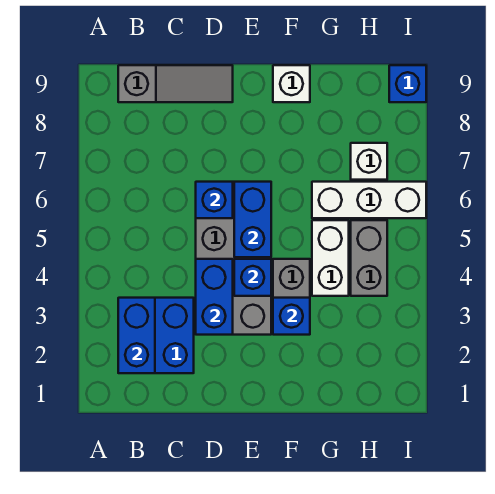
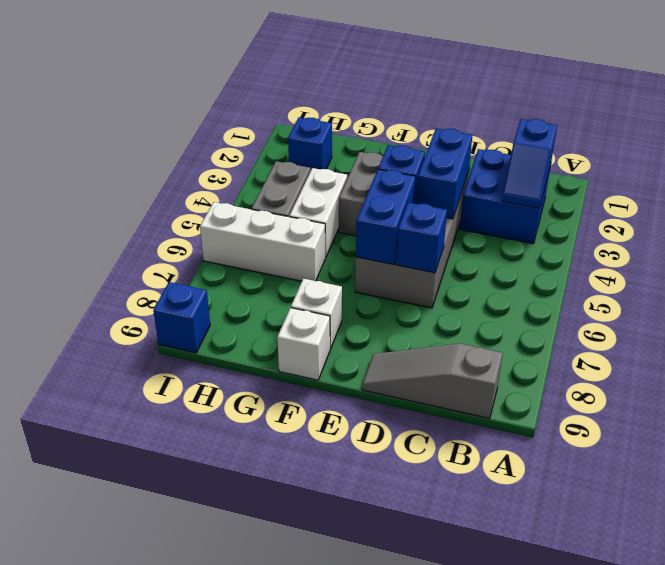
blue 1x2 brick [118,298,155,373] -> blue 1x2 slope [502,119,557,208]
blue 1x1 brick [273,298,310,335] -> blue 1x1 brick moved to [288,117,332,171]
white 1x1 brick [351,143,387,180] -> white 1x1 brick moved to [291,279,342,349]

